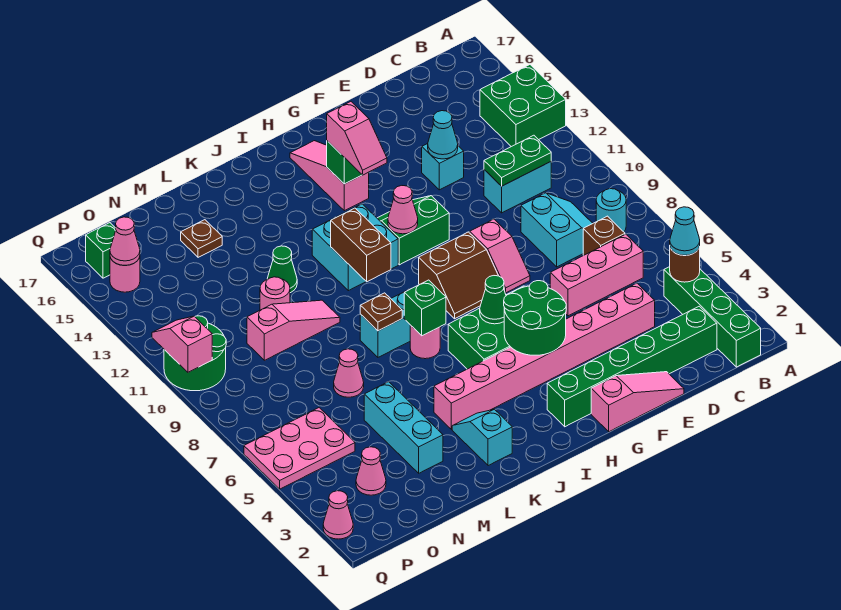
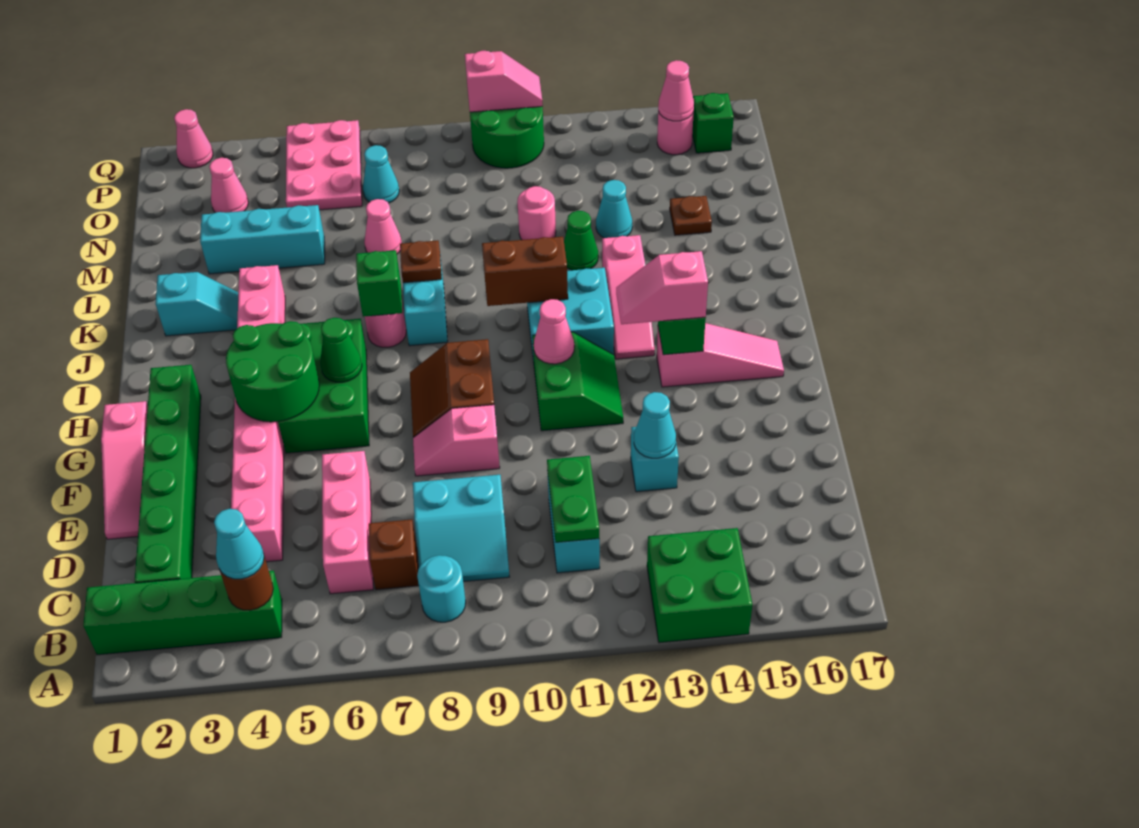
pink 1x3 slope [247,300,340,360] -> pink 1x3 slope moved to [602,235,655,359]
none -> cyan 1x1 cone [596,180,632,238]
none -> cyan 1x1 cone [363,145,399,203]

